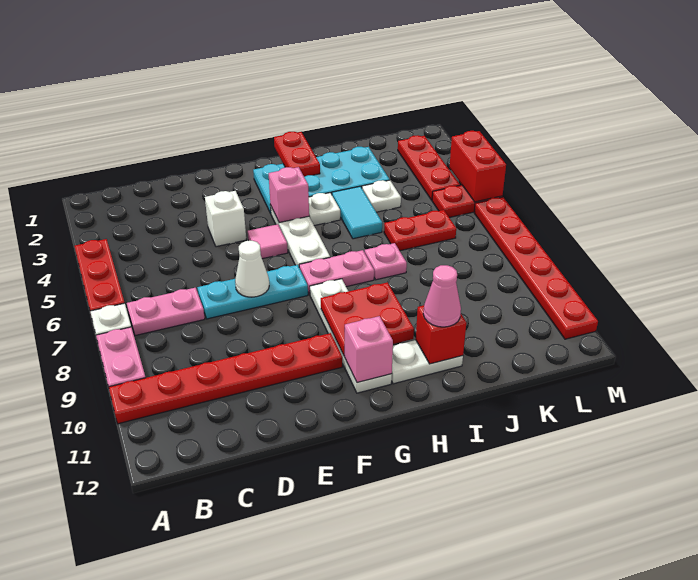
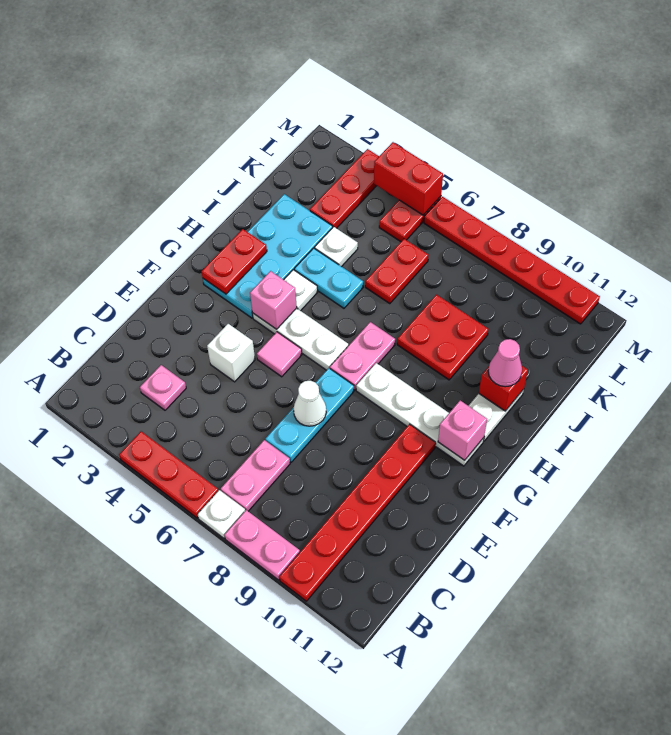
red 2x2 plate [321,282,414,356] -> red 2x2 plate moved to [397,295,489,380]
red 1x2 plate [274,132,320,177] -> red 1x2 plate turned to [201,229,267,294]
cyan 1x2 tile [332,186,382,239] -> cyan 1x2 plate [294,248,363,308]
pink 1x1 plate [364,243,407,280] -> pink 1x1 plate moved to [140,365,186,410]
red 1x3 plate [398,135,460,200] -> red 1x3 plate turned to [310,149,379,228]

